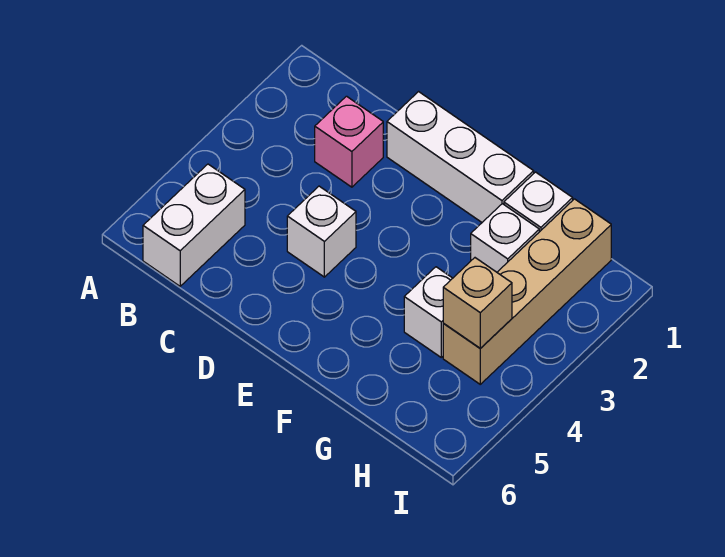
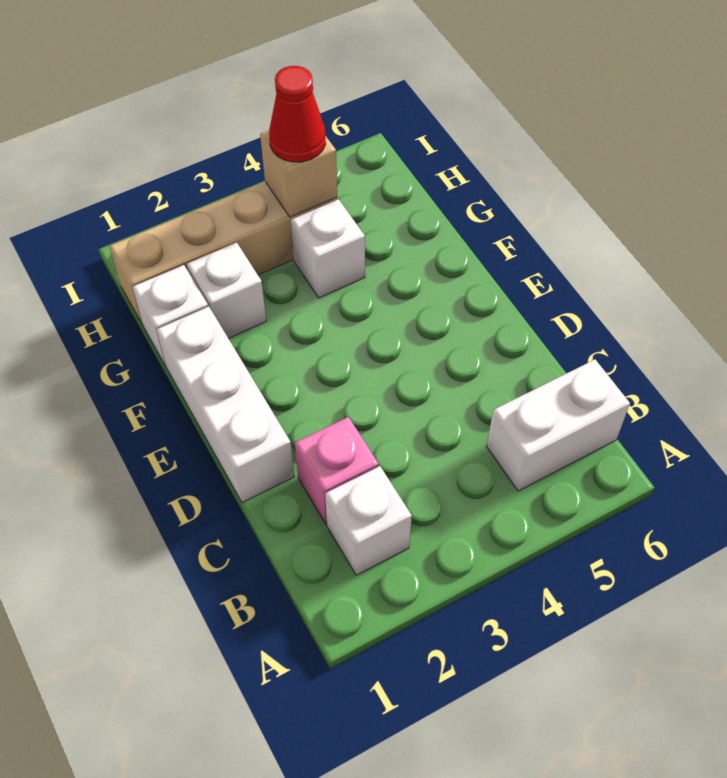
white 1x1 brick [287,186,356,277] -> white 1x1 brick moved to [325,466,412,575]
none -> red 1x1 cone [269,66,326,162]

